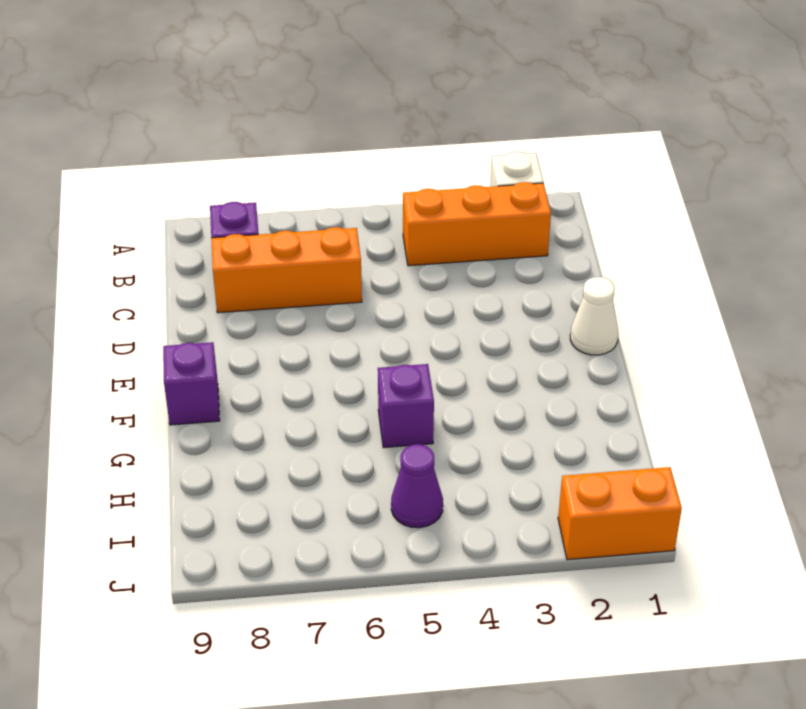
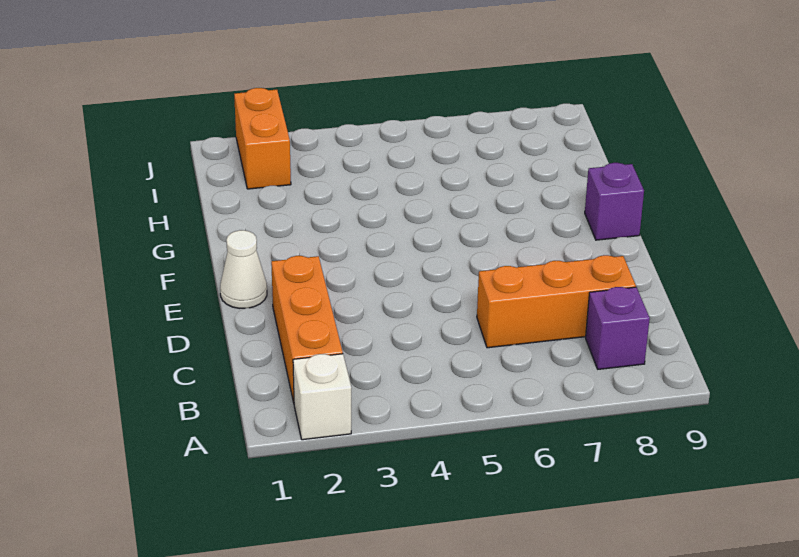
orange 1x3 brick [403,182,551,266] -> orange 1x3 brick turned to [271,256,343,403]
purple 1x1 brick [378,364,434,448] -> none
purple 1x1 cone [391,444,443,528] -> none
orange 1x2 brick [558,467,682,560] -> orange 1x2 brick turned to [234,88,291,189]

